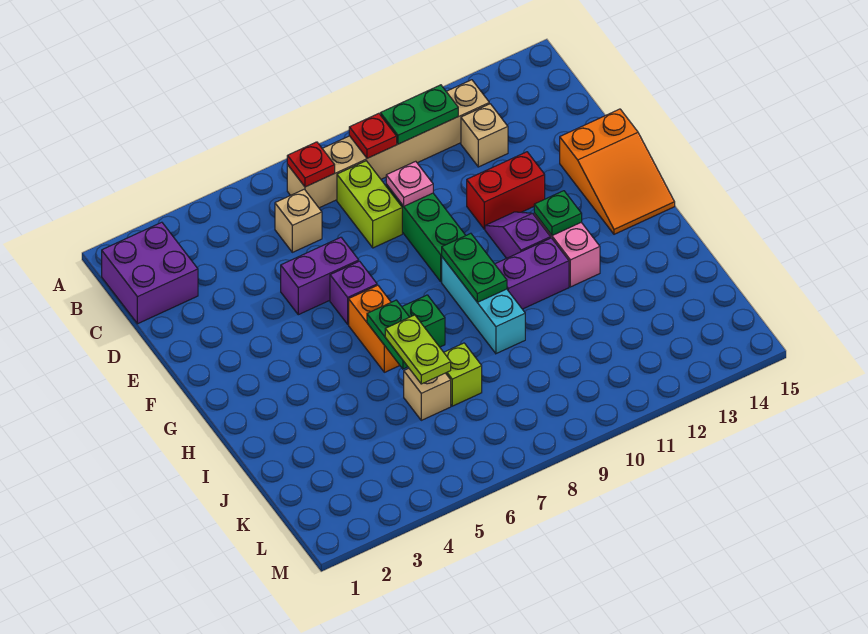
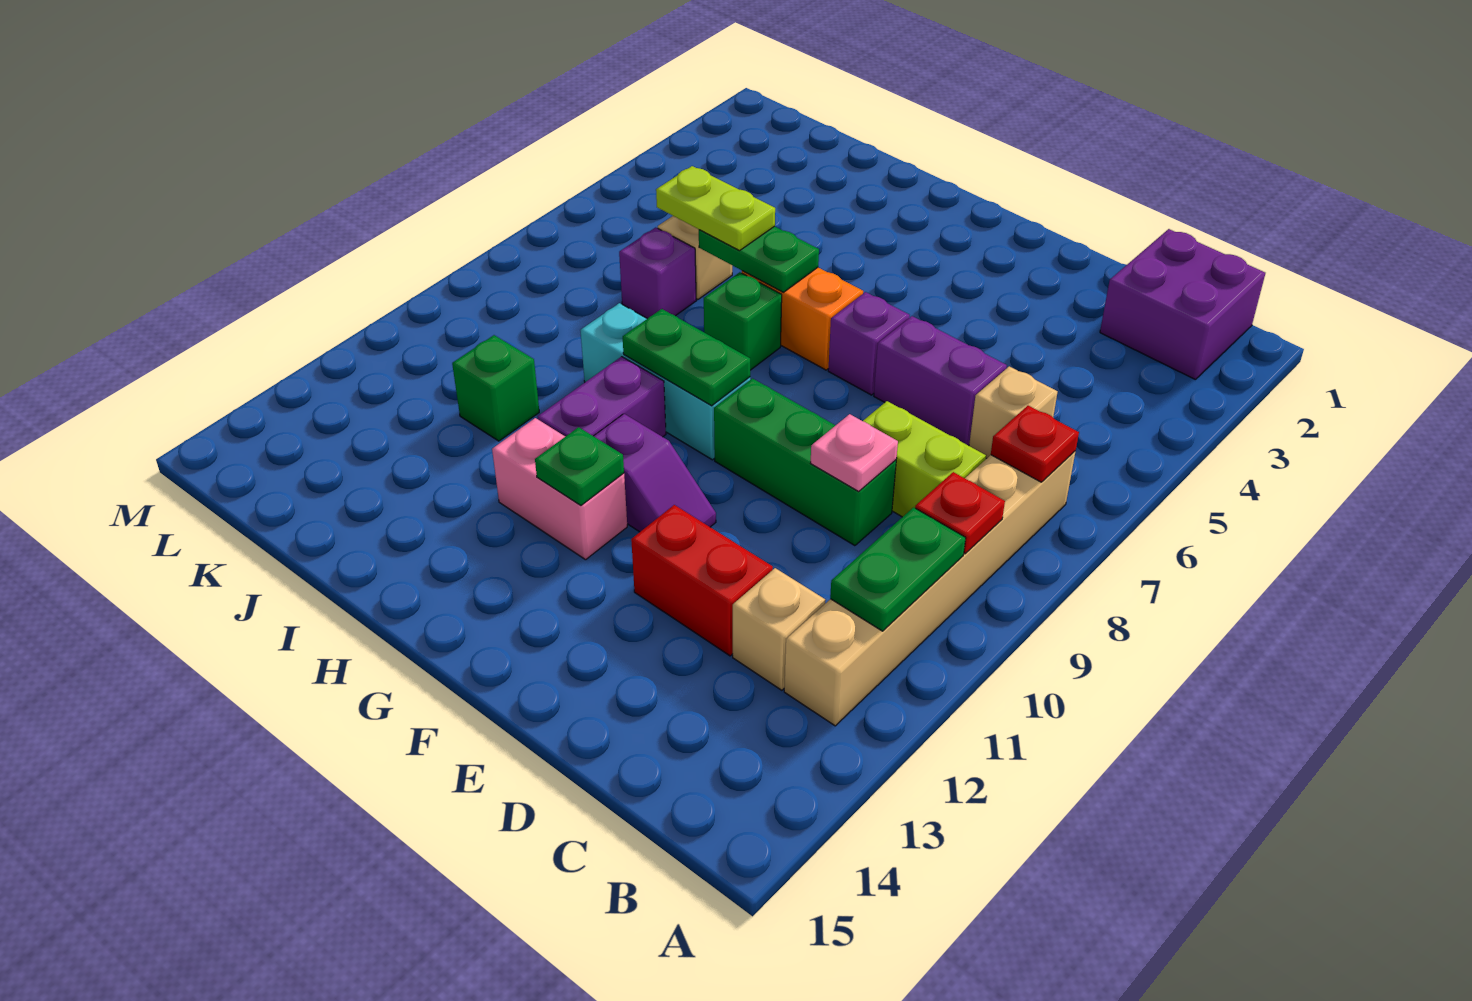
purple 1x2 brick [281,237,359,315] -> purple 1x2 brick turned to [874,316,1007,446]
red 1x2 brick [467,152,545,229] -> red 1x2 brick turned to [631,505,773,656]
orange 2x3 slope [560,109,675,234] -> none
lime 1x1 brick [444,343,482,406] -> purple 1x1 brick [619,227,696,319]
none -> green 1x1 brick [452,335,539,441]

